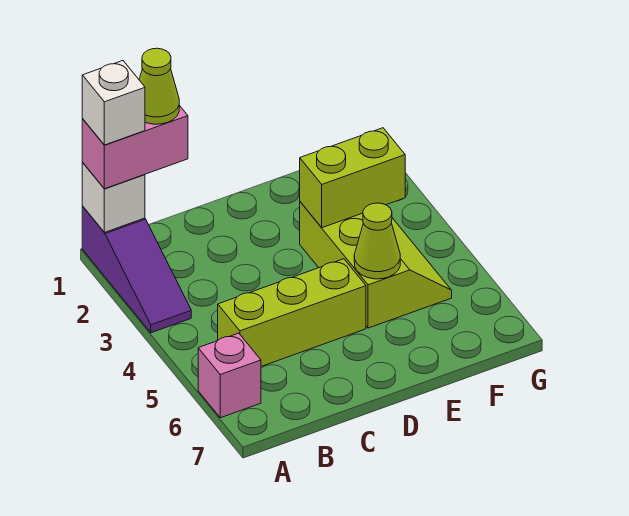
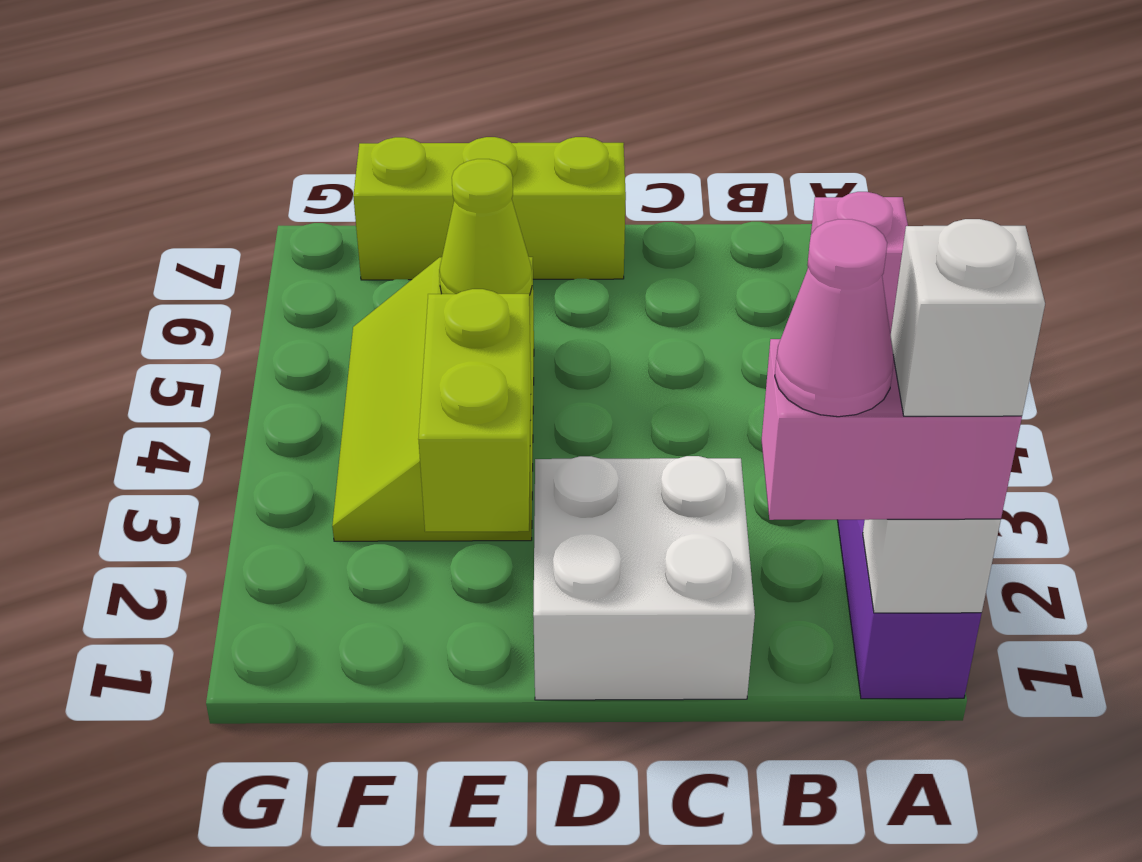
lime 1x1 cone [139,48,179,124] -> pink 1x1 cone [775,219,894,417]
lime 1x3 brick [218,259,366,366] -> lime 1x3 brick moved to [353,137,626,280]
none -> white 2x2 brick [533,456,755,700]
lime 1x2 brick [300,128,405,228] -> lime 1x2 brick turned to [418,289,531,532]

